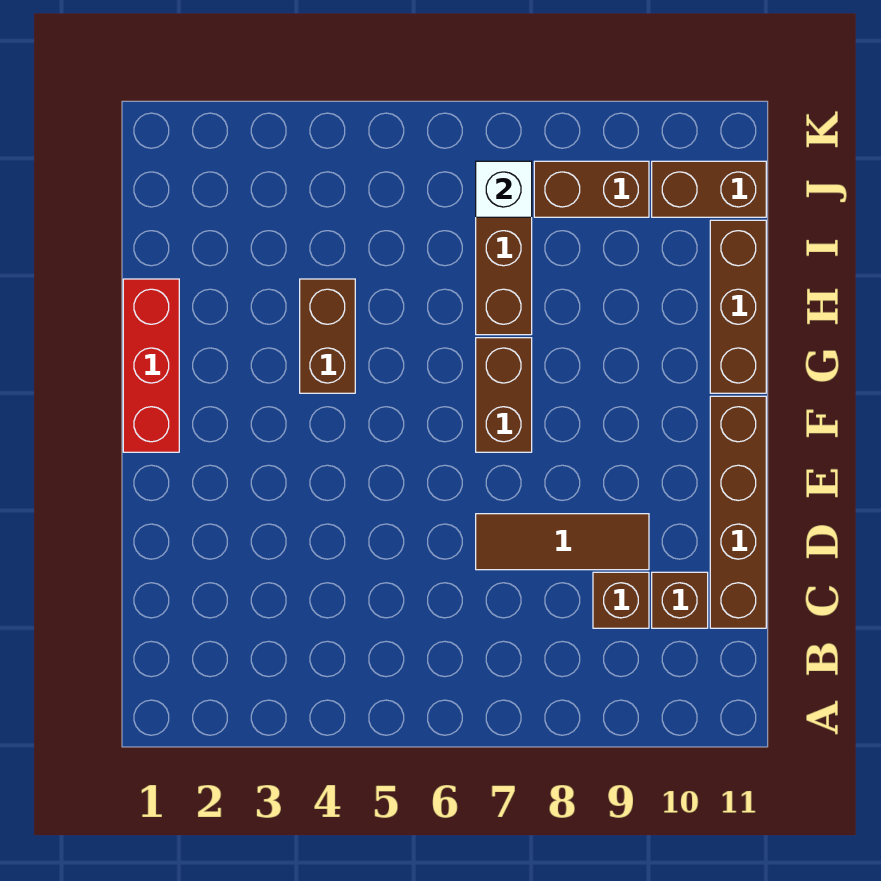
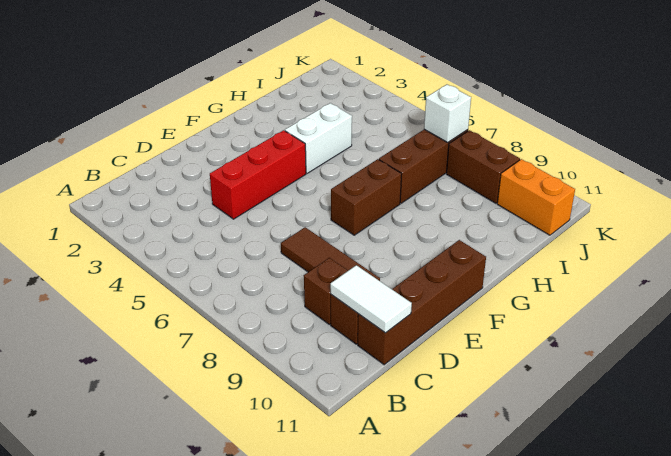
none -> white 1x2 tile [330,265,412,333]
red 1x3 brick [123,279,179,452] -> red 1x3 brick moved to [210,130,306,219]
brown 1x2 brick [300,279,355,393] -> white 1x2 brick [285,103,352,173]
brown 1x3 brick [710,220,766,393] -> none
brown 1x2 brick [652,161,766,217] -> orange 1x2 brick [497,159,575,235]

